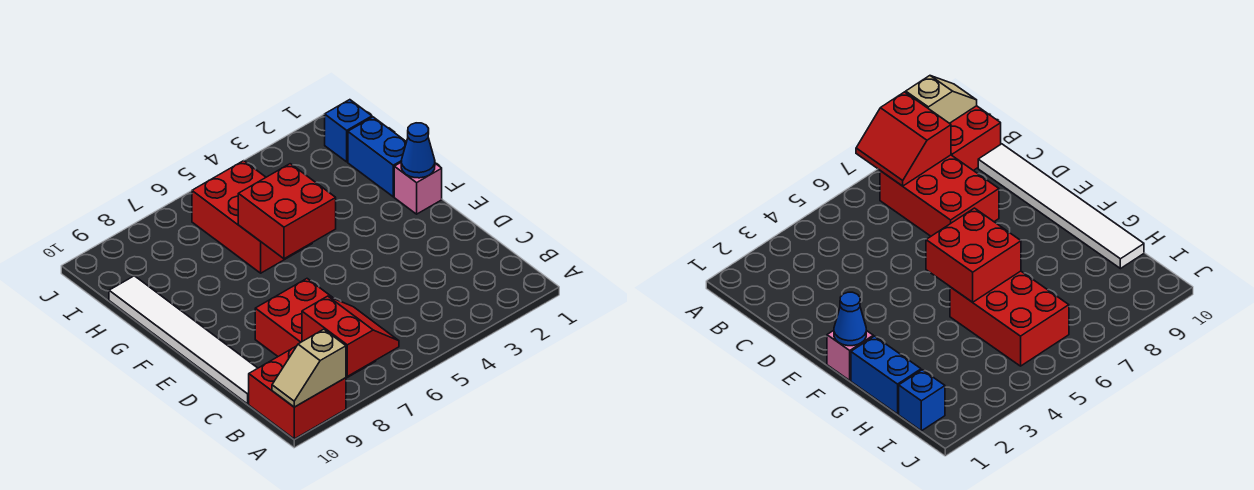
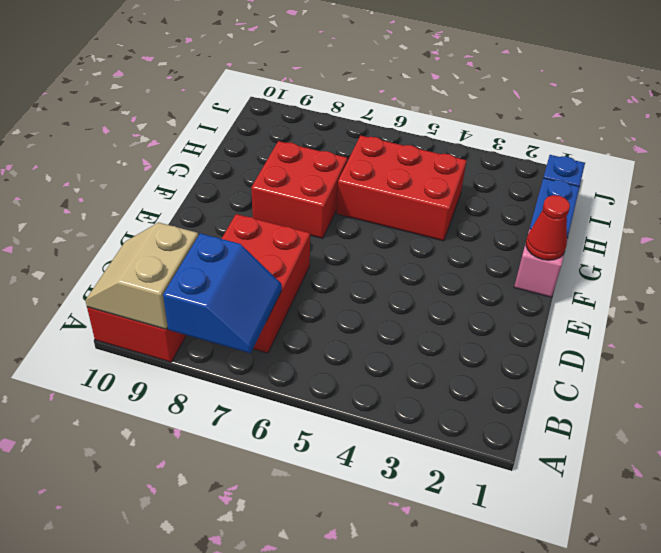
red 2x2 slope [302,296,399,376] -> blue 2x2 slope [163,233,282,353]
tan 1x2 slope [272,329,346,407] -> tan 2x2 slope [85,222,198,329]
white 1x6 tile [109,276,258,404] -> none
blue 1x1 cone [401,123,435,178] -> red 1x1 cone [526,195,570,260]
red 2x2 brick [238,164,336,259] -> red 2x2 brick moved to [251,141,347,239]
red 2x3 brick [192,161,312,273] -> red 2x3 brick turned to [337,135,467,241]

